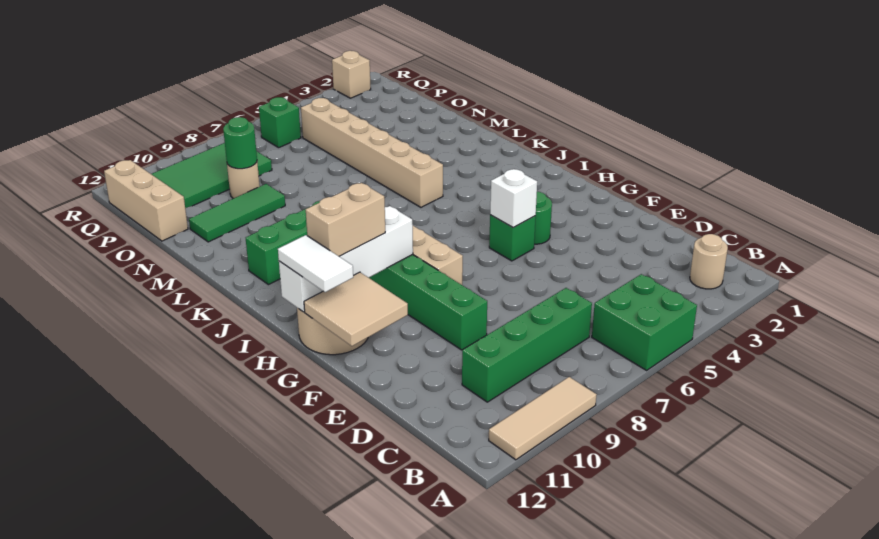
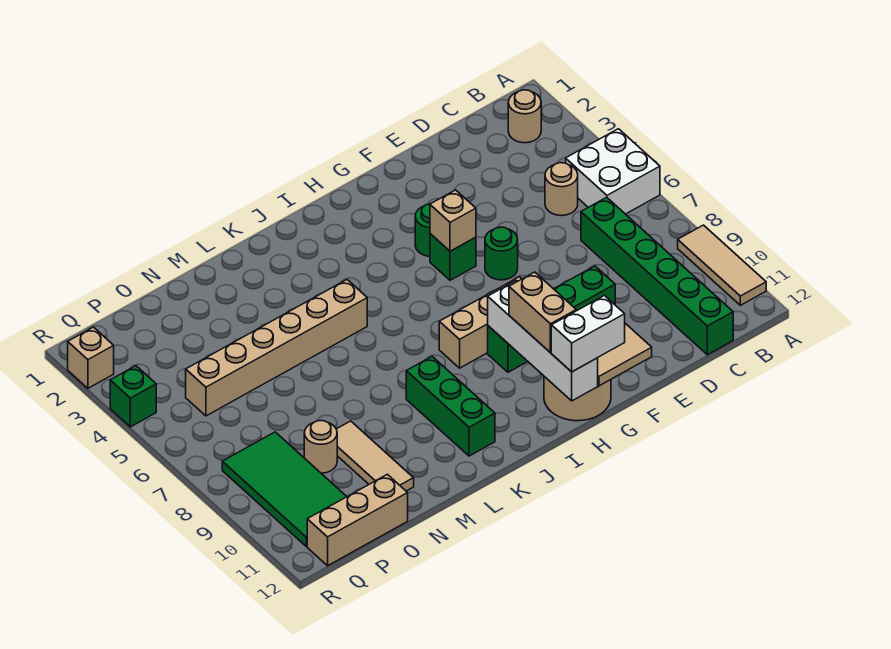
green 2x2 brick [592,274,697,370] -> white 2x2 brick [566,129,660,214]
none -> tan 1x1 round brick [545,163,578,216]
green 1x4 brick [462,288,592,402] -> green 1x6 brick [581,197,733,355]
white 1x1 brick [490,169,537,227] -> tan 1x1 brick [430,190,476,251]
white 1x2 tile [278,235,353,292] -> white 1x2 brick [551,296,625,372]
green 1x3 tile [189,184,285,242] -> tan 1x3 tile [336,421,414,491]
green 1x1 round brick [223,117,257,169] -> green 1x1 round brick moved to [485,227,518,280]
green 1x1 brick [259,97,301,148] -> green 1x1 brick moved to [110,366,156,427]

